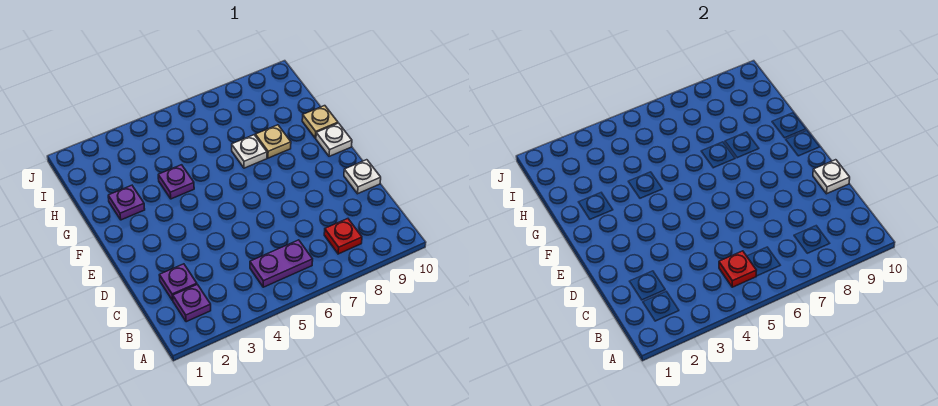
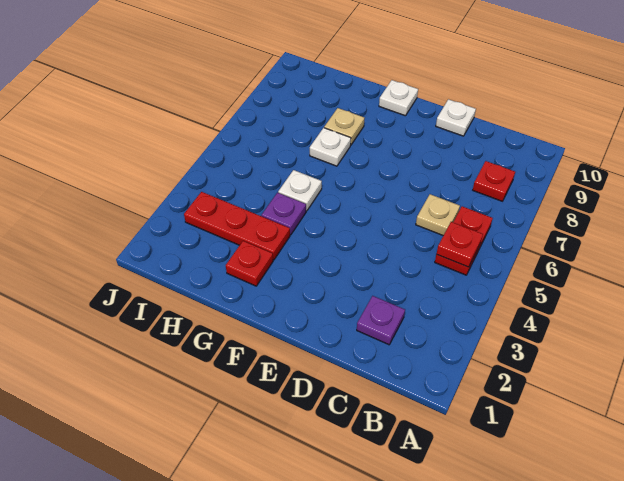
purple 1x1 plate [173,284,211,322] -> none
purple 1x2 plate [250,240,313,287] -> red 1x2 plate [435,206,493,275]
white 1x1 plate [813,160,850,194] -> white 1x1 plate moved to [278,170,322,211]
purple 1x1 plate [108,185,145,220] -> red 1x1 plate [226,241,273,286]
none -> red 1x3 plate [184,192,290,260]
tan 1x1 plate [302,106,338,138] -> tan 1x1 plate moved to [416,194,460,236]

